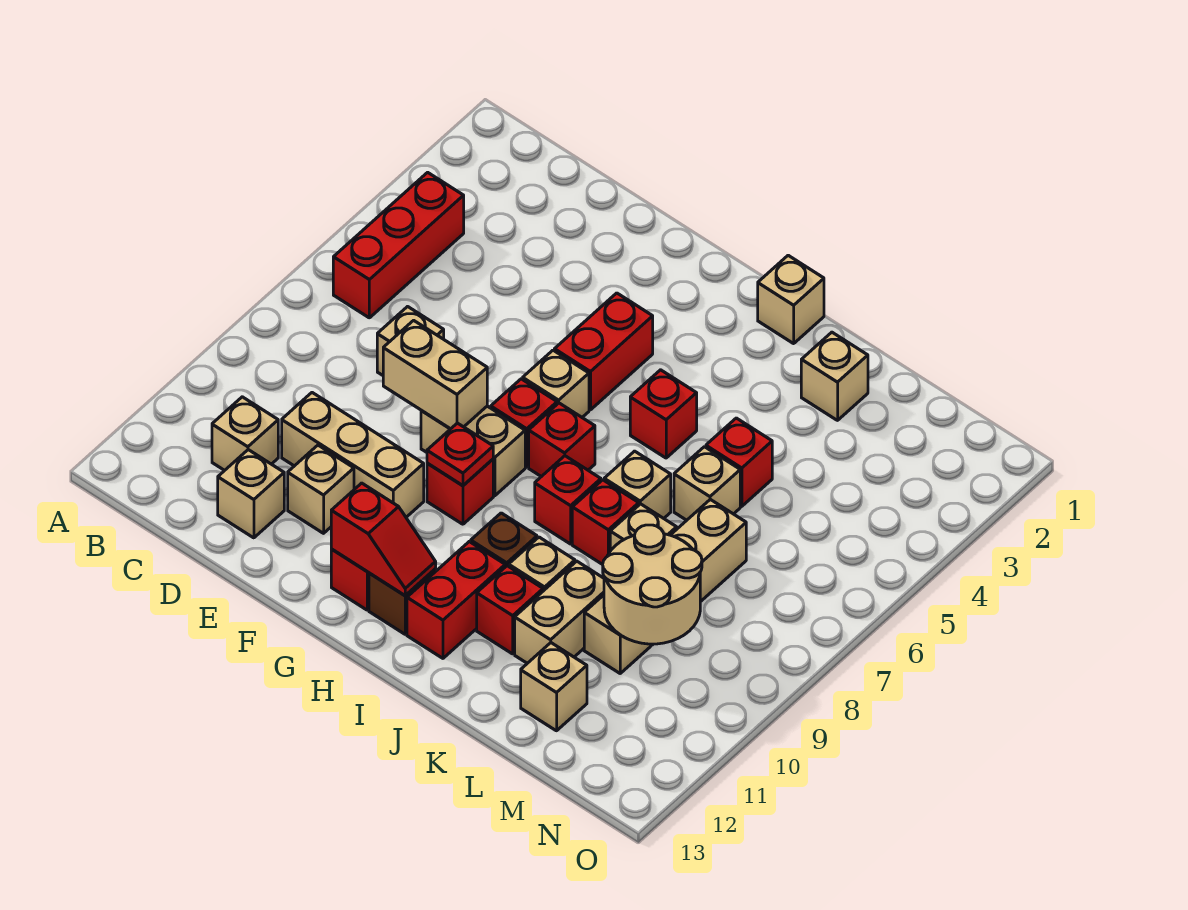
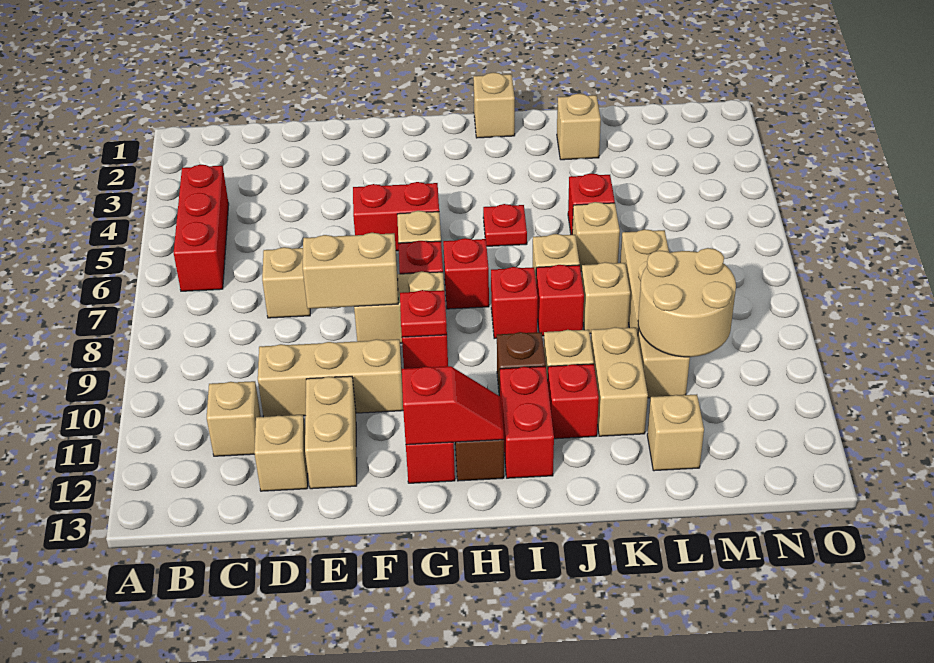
tan 1x1 brick [288,445,354,533] -> tan 1x2 brick [305,376,357,489]
red 1x2 brick [554,293,653,410] -> red 1x2 brick turned to [353,182,439,251]
red 1x1 brick [630,370,697,458] -> red 1x1 plate [483,204,527,246]

